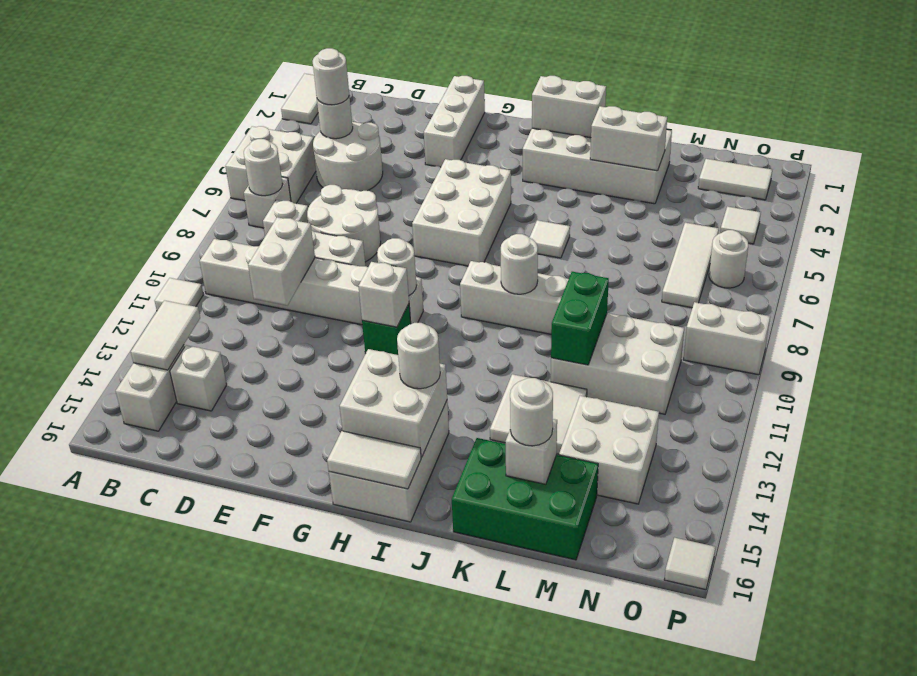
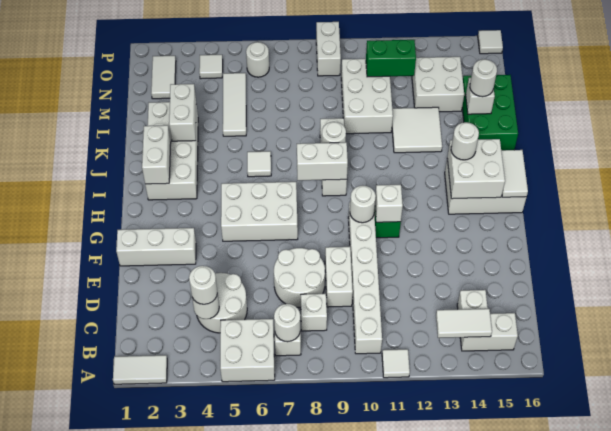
white 1x2 brick [248,217,315,305] -> white 1x2 brick moved to [297,142,348,180]
green 1x2 brick [551,272,609,365] -> green 1x2 brick moved to [366,40,416,77]
white 1x3 tile [662,223,719,308] -> white 1x3 tile turned to [223,73,246,136]

